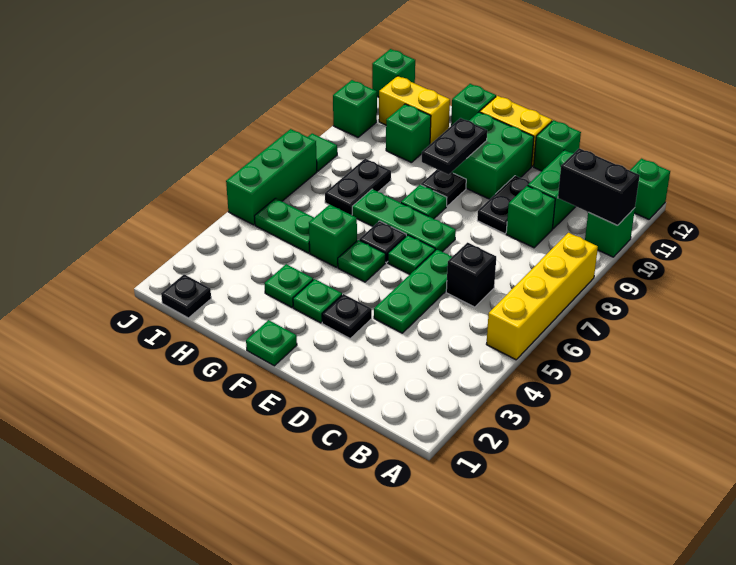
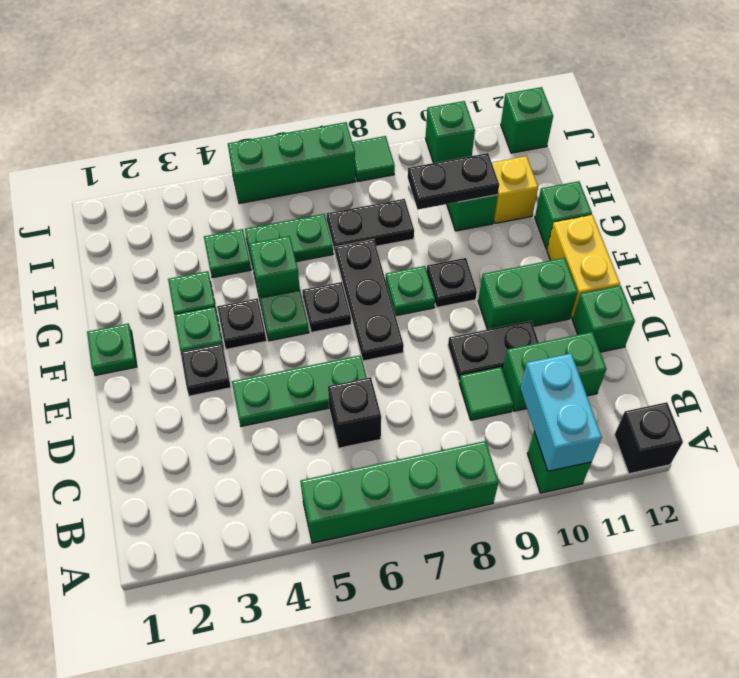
yellow 1x4 brick [486,233,598,360] -> green 1x4 brick [300,441,499,543]
black 1x2 brick [558,148,640,225] -> cyan 1x2 brick [521,354,602,471]
green 1x1 brick [630,159,670,219] -> black 1x1 brick [615,402,683,474]
green 1x1 brick [506,186,555,248] -> green 1x1 tile [459,367,513,420]
green 1x1 plate [388,235,435,274] -> green 1x1 plate moved to [204,229,251,278]
green 1x3 plate [352,189,456,252] -> black 1x3 plate [335,239,404,361]
green 2x2 brick [452,112,534,199] -> green 1x2 brick [478,258,578,330]
black 1x2 plate [422,118,487,175] -> black 1x2 plate moved to [408,153,499,210]
green 1x2 plate [255,198,314,253] -> green 1x2 plate turned to [245,214,333,266]
yellow 1x2 brick [379,76,450,144] -> yellow 1x1 brick [492,156,538,223]
black 1x1 plate [161,274,211,318] -> black 1x1 plate moved to [217,298,266,349]

